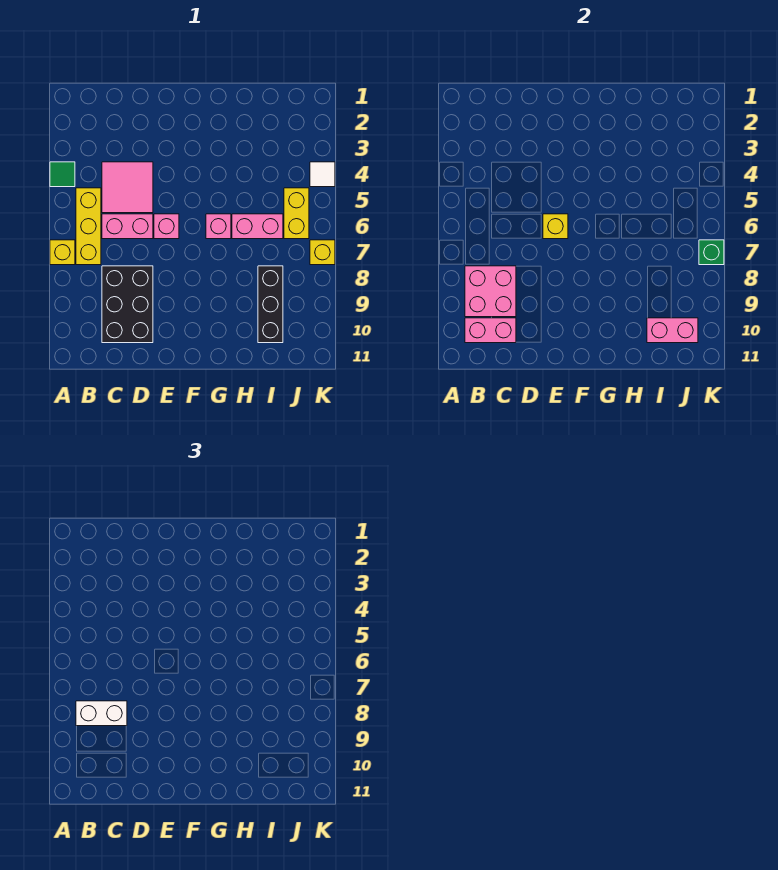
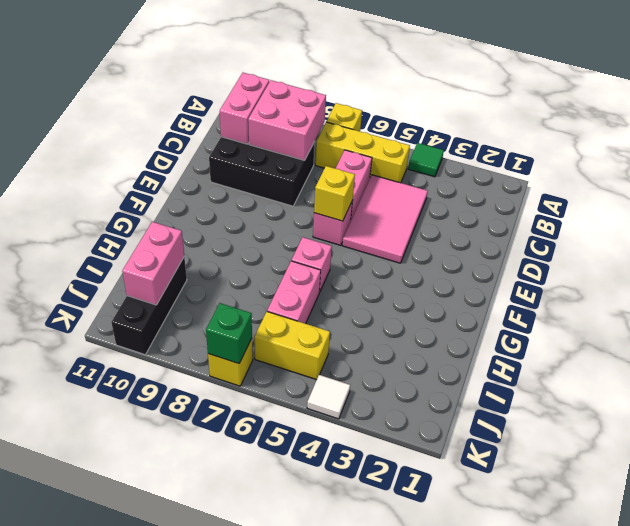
white 1x2 brick [76,701,127,726] -> none
pink 2x2 tile [102,162,153,213] -> pink 2x3 tile [342,175,428,263]
black 1x3 brick [258,266,283,343] -> black 1x3 brick turned to [111,257,187,355]

